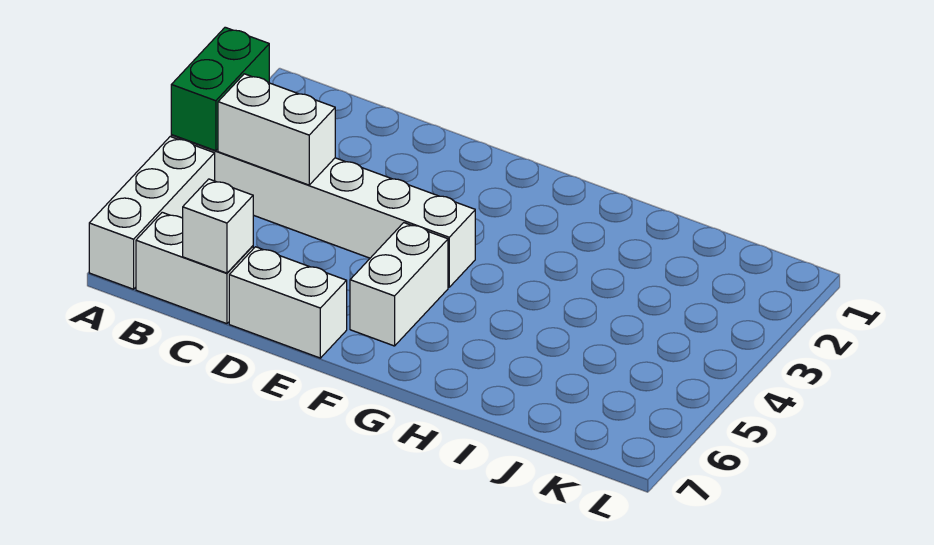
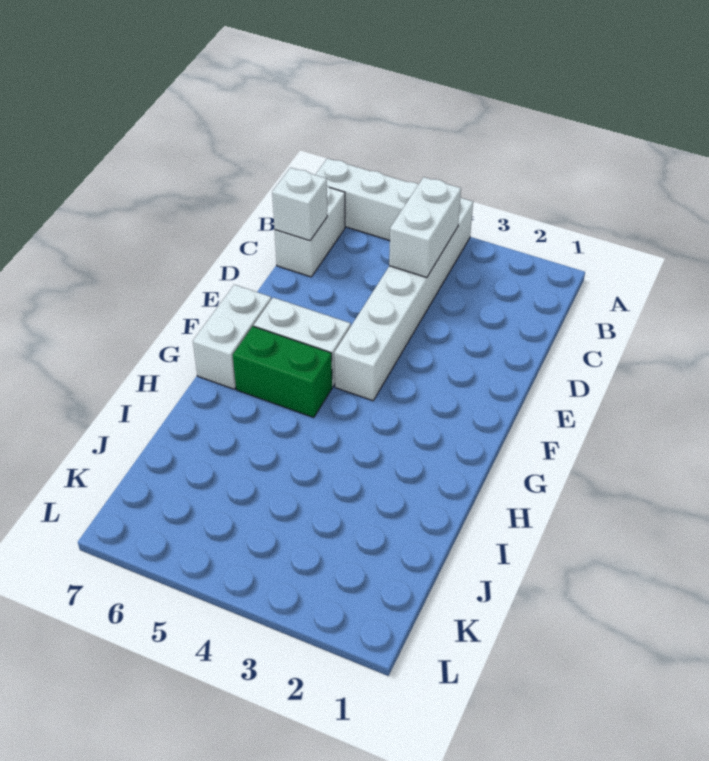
green 1x2 brick [171,27,269,151] -> green 1x2 brick moved to [233,326,332,418]
white 1x2 brick [229,247,347,358] -> white 1x2 brick moved to [193,285,271,389]

